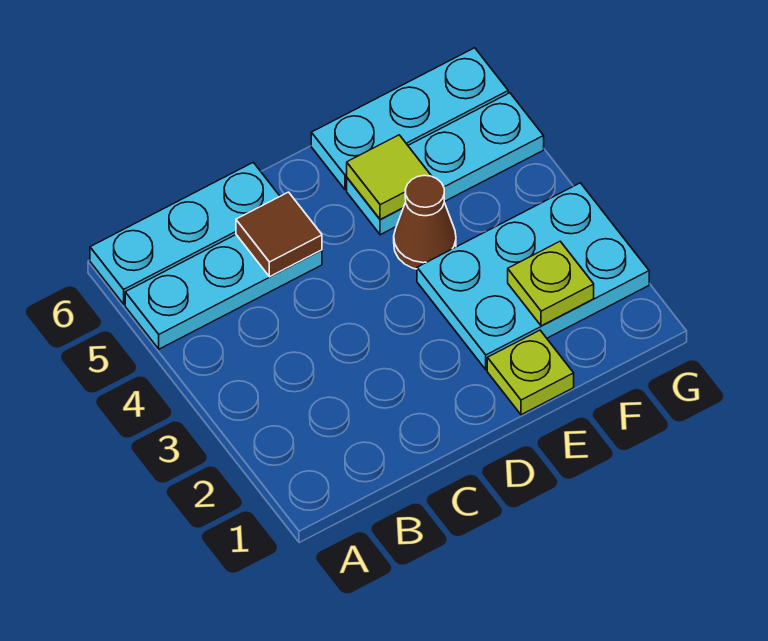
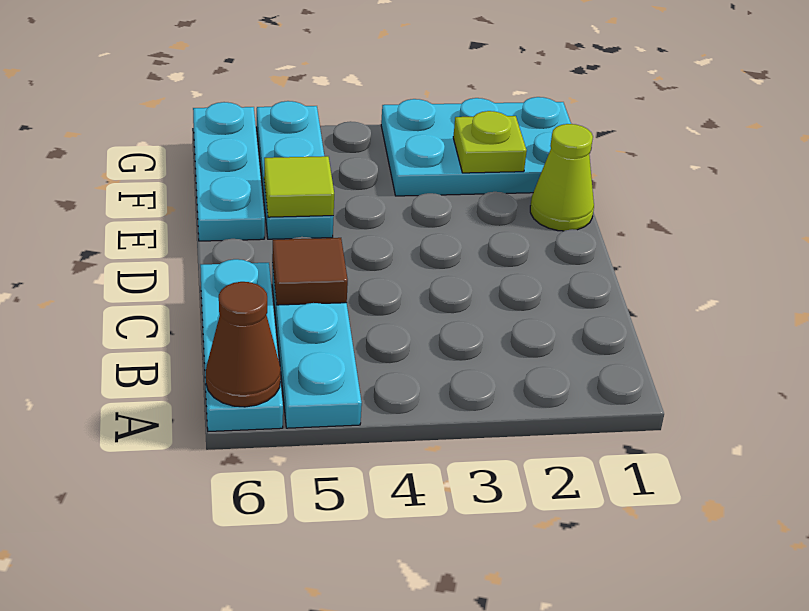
lime 1x1 plate [487,330,574,415] -> lime 1x1 cone [530,124,594,231]
cyan 2x3 plate [417,183,649,370] -> cyan 2x3 plate turned to [381,97,571,196]
brown 1x1 cone [394,175,456,269] -> brown 1x1 cone moved to [206,282,281,407]

